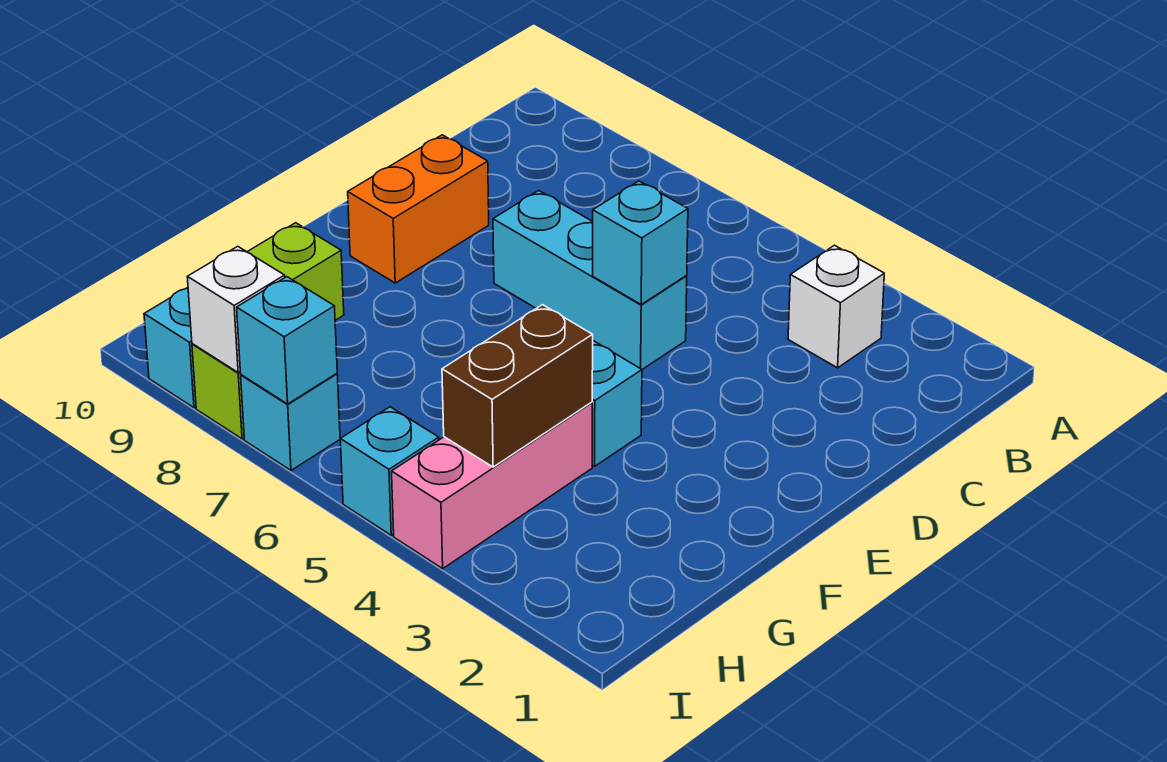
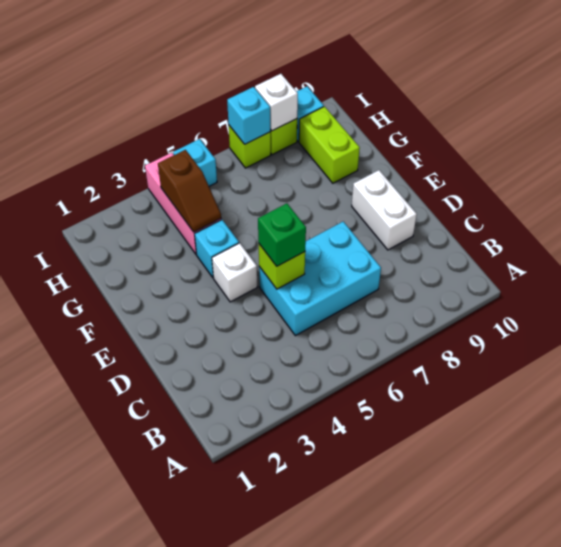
white 1x1 brick [788,245,884,368] -> white 1x1 brick moved to [212,243,257,302]
cyan 1x3 brick [493,191,687,369] -> cyan 2x3 brick [259,222,381,336]
cyan 1x1 brick [593,181,688,304] -> lime 1x1 brick [259,244,305,289]
none -> green 1x1 brick [258,203,306,266]
orange 1x2 brick [348,135,489,283] -> white 1x2 brick [352,170,417,250]
brown 1x2 brick [442,305,593,467] -> brown 1x2 slope [158,150,221,232]
cyan 1x1 brick [241,374,340,470] -> lime 1x1 brick [229,126,271,168]

